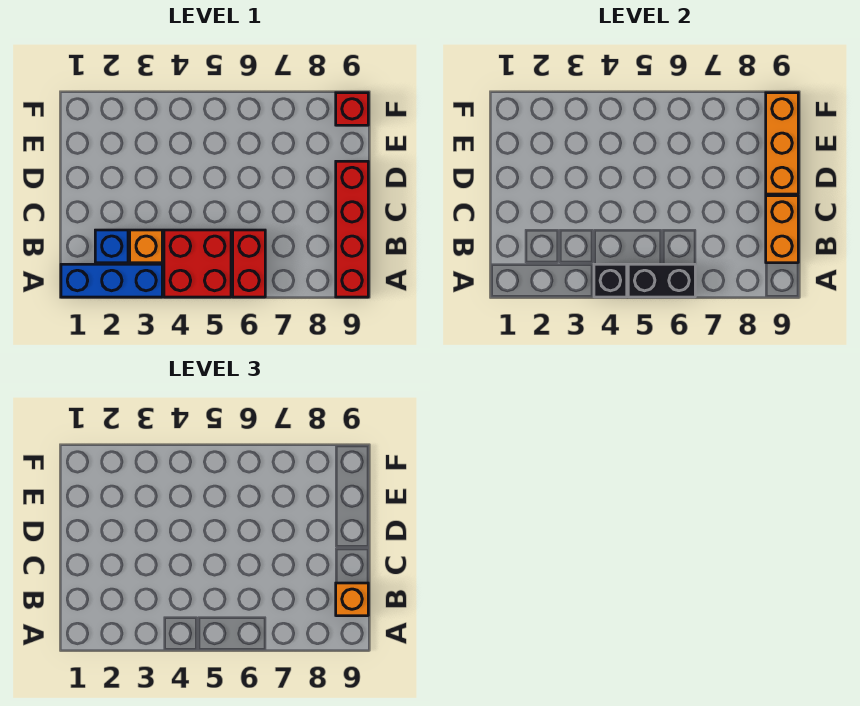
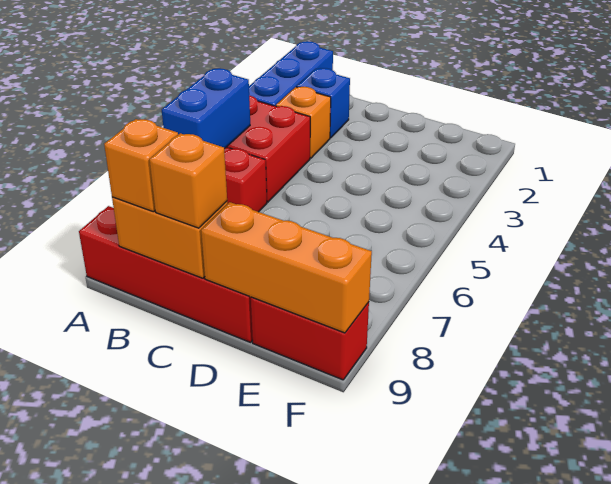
black 1x1 brick [594,264,627,297] -> none
black 1x2 brick [628,264,695,297] -> blue 1x2 brick [162,68,250,149]
none -> orange 1x1 brick [149,133,227,228]
red 1x1 brick [336,93,368,125] -> red 1x2 brick [251,297,369,380]

